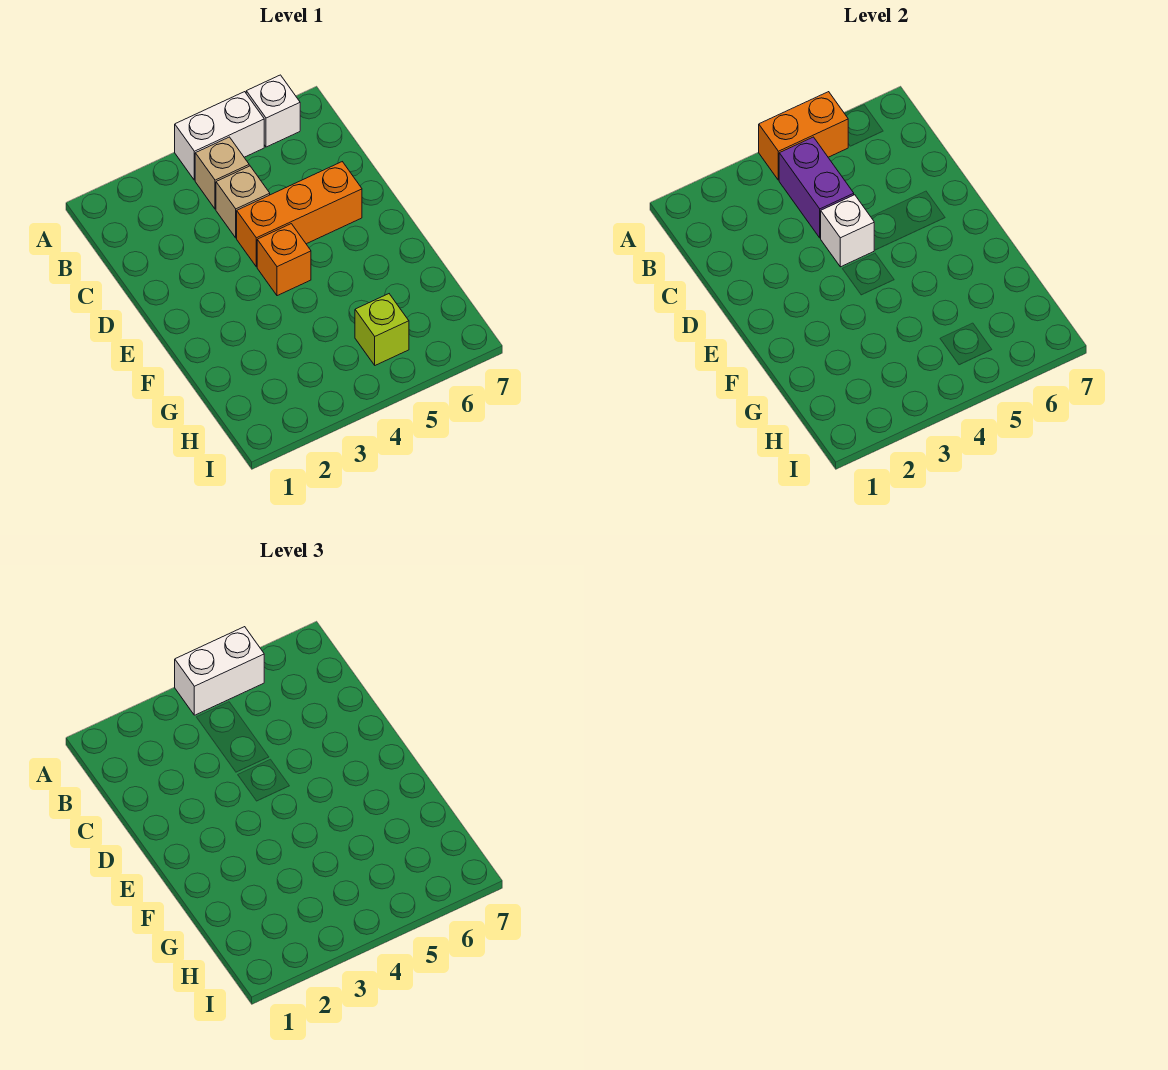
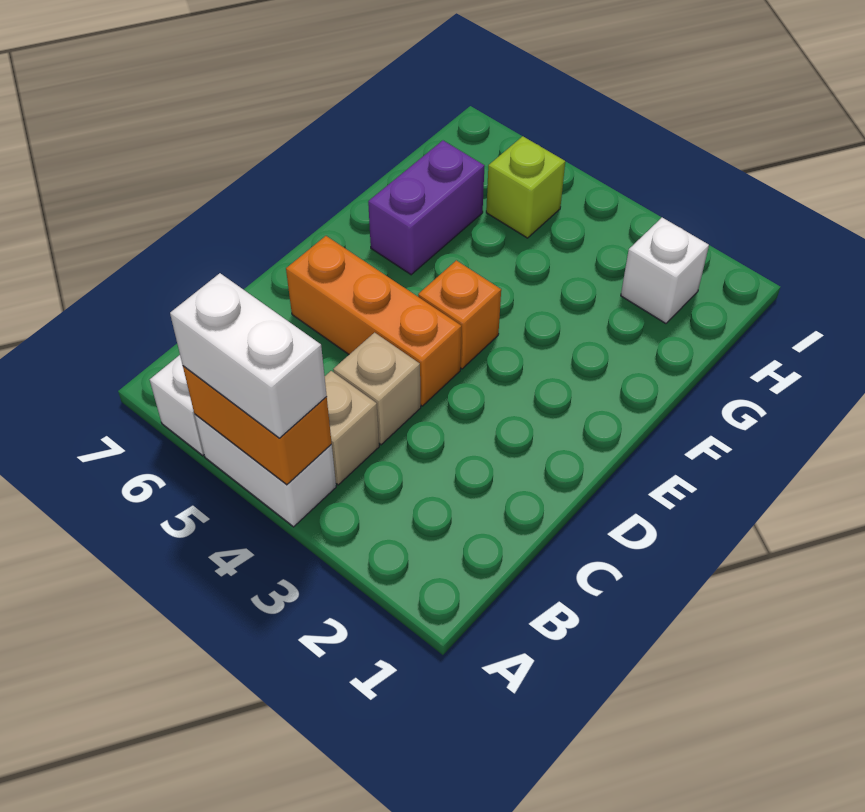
purple 1x2 brick [779,137,854,238] -> purple 1x2 brick moved to [368,141,484,275]
white 1x1 brick [821,195,874,267] -> white 1x1 brick moved to [621,218,709,323]

